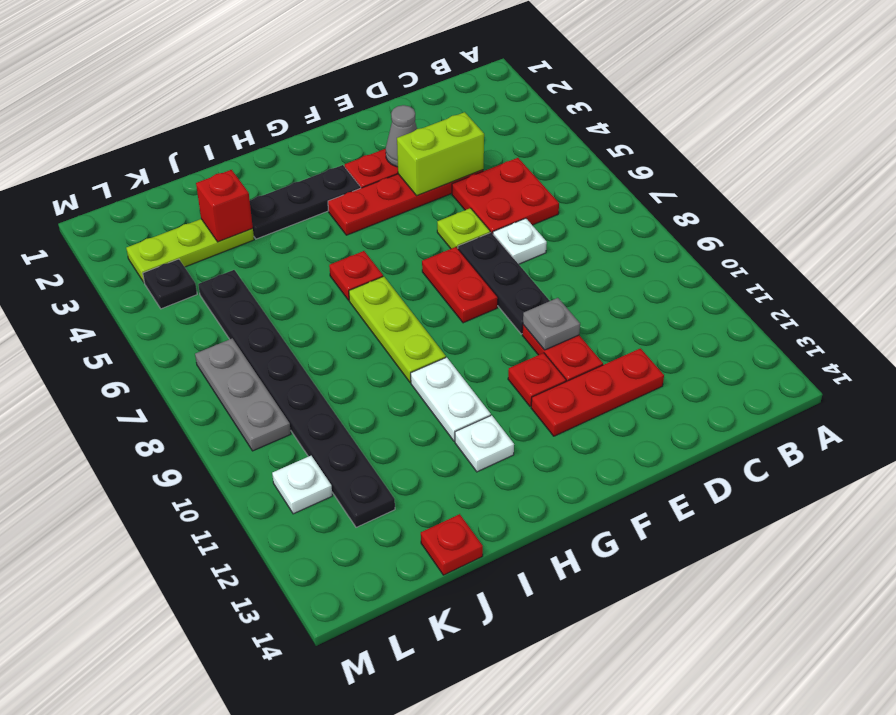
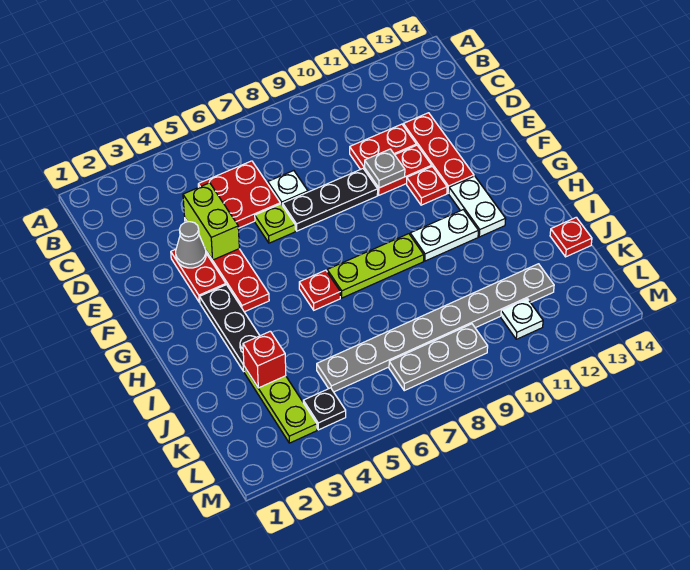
red 1x2 plate [422,247,498,323] -> red 1x2 plate moved to [350,124,416,170]
white 1x1 plate [455,415,514,472] -> white 1x2 plate [449,176,506,237]
black 1x8 plate [198,270,395,527] -> grey 1x8 plate [317,264,554,392]

